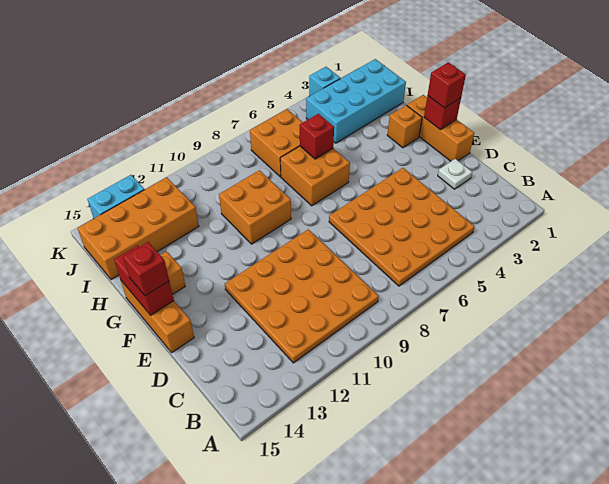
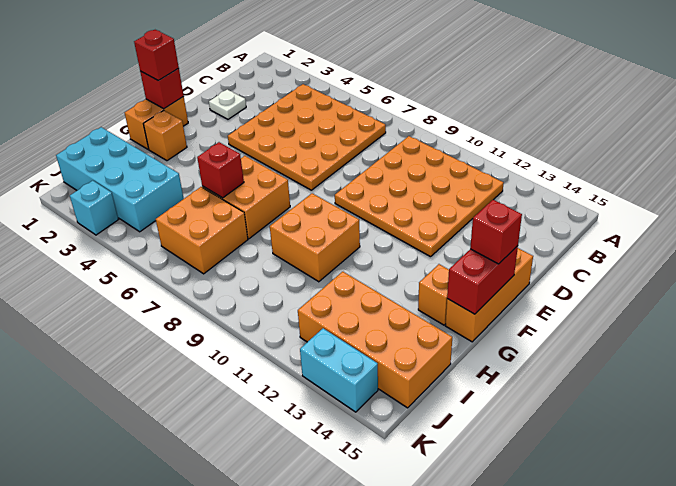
orange 1x3 brick [407,95,474,161] -> orange 1x2 brick [125,97,188,149]

